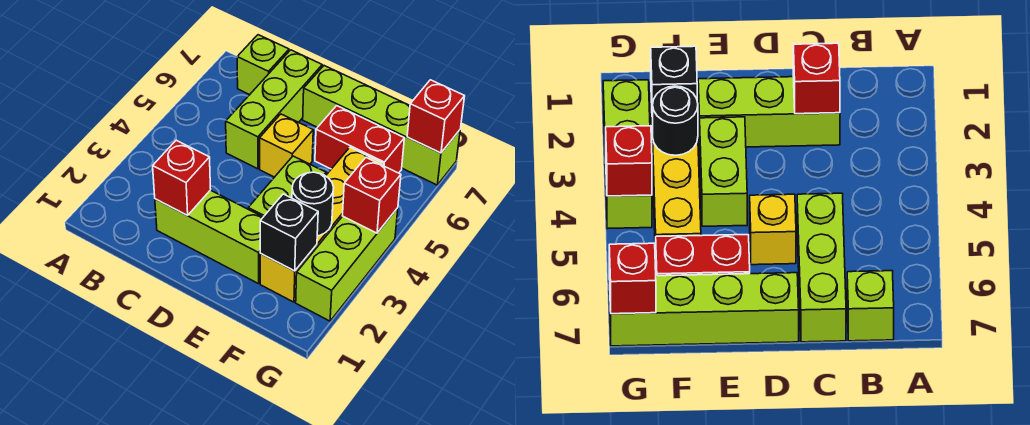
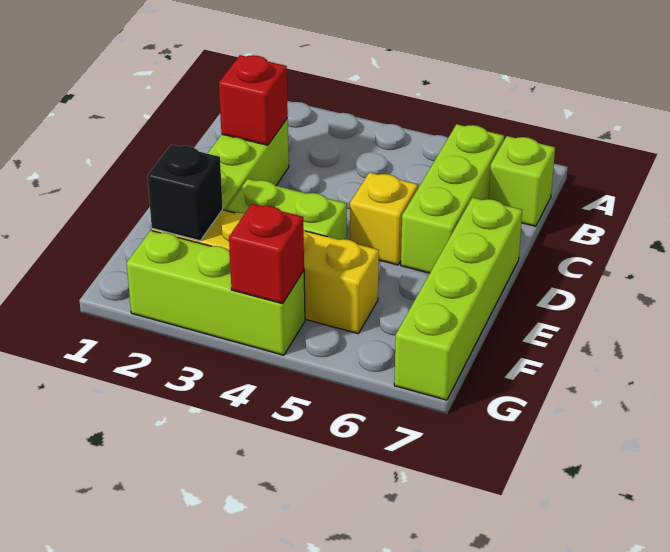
lime 1x3 brick [226,50,322,169] -> lime 1x3 brick turned to [401,124,504,273]
red 1x2 brick [315,106,404,173] -> none
black 1x1 round brick [292,172,334,236] -> none
red 1x1 brick [407,80,465,153] -> none

